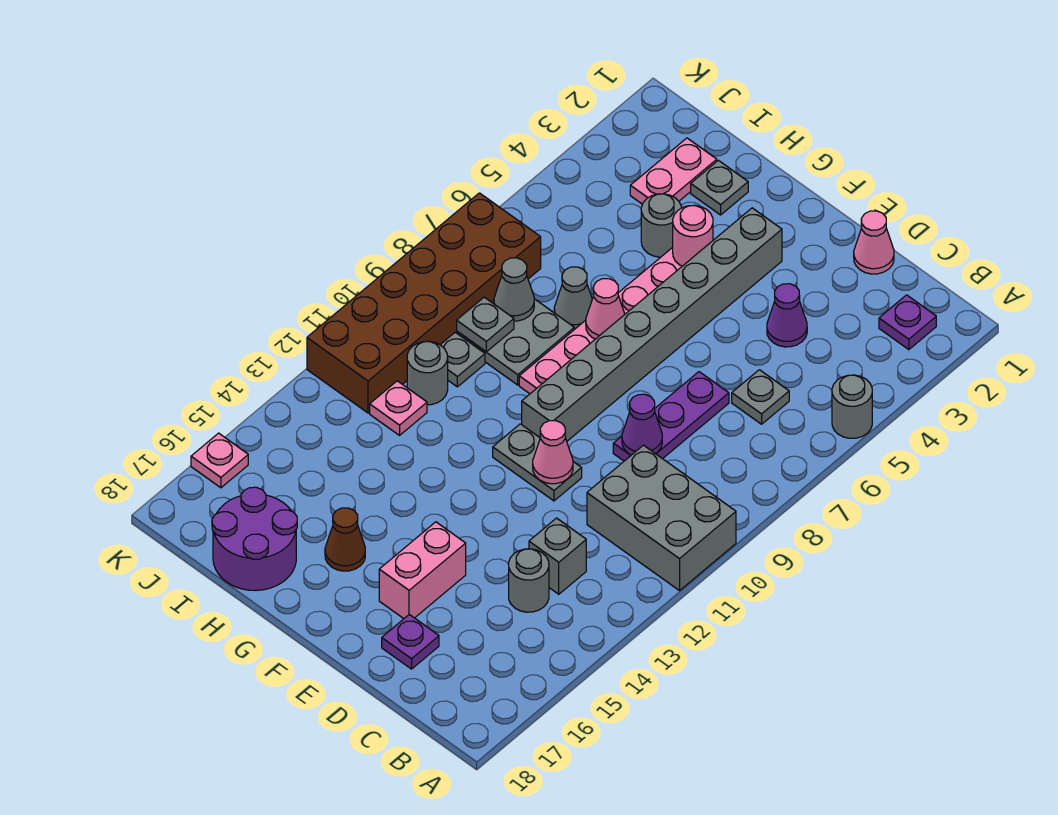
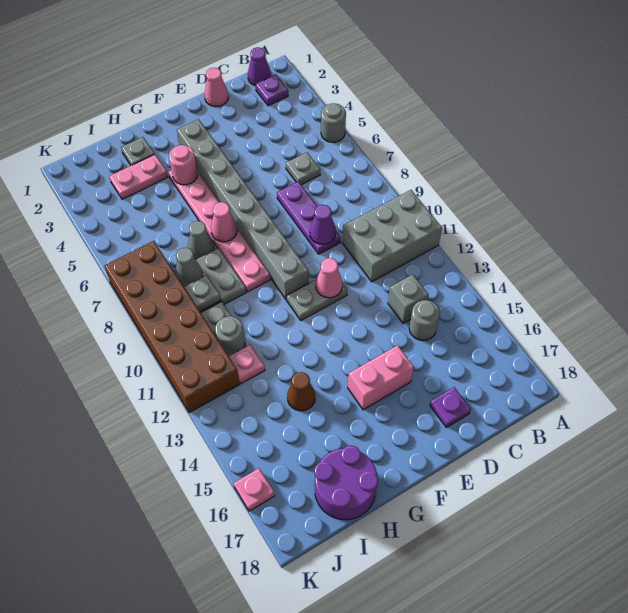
purple 1x1 cone [767,284,807,347] -> purple 1x1 cone moved to [248,47,271,86]
pink 1x2 brick [379,522,466,619] -> pink 1x2 brick turned to [348,345,414,410]
brown 1x1 cone [325,508,365,571] -> brown 1x1 cone moved to [287,372,315,411]
grey 1x1 round brick [641,194,682,257] -> none
pink 1x2 plate [630,138,717,204] -> pink 1x2 plate turned to [109,154,168,199]

